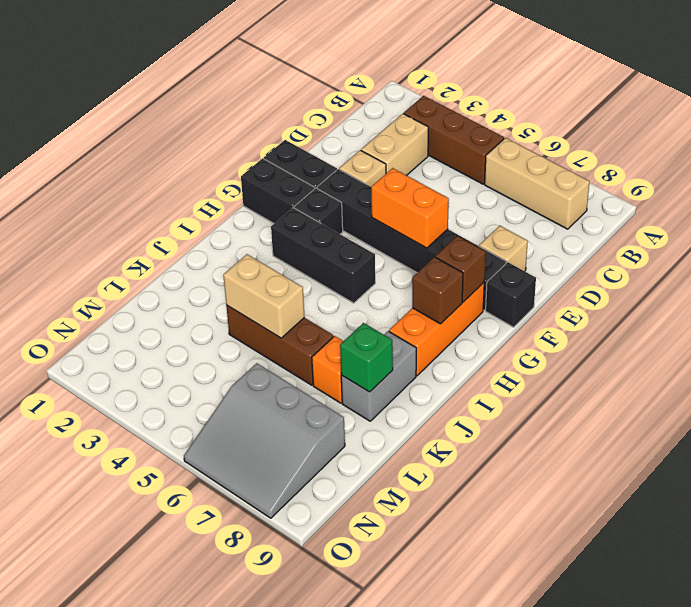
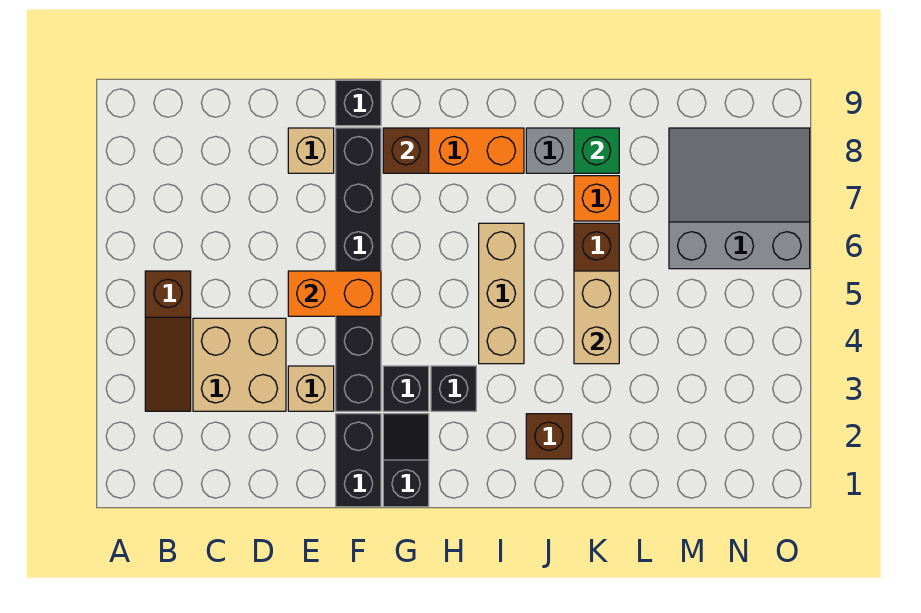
brown 1x3 brick [404,96,504,184] -> brown 1x3 slope [145,271,191,411]
tan 1x3 brick [485,138,590,229] -> tan 1x3 brick moved to [479,223,524,364]
tan 1x2 brick [361,114,428,176] -> tan 2x2 brick [193,318,286,411]
orange 1x2 brick [371,168,449,248] -> orange 1x2 brick turned to [288,271,381,316]
black 1x2 brick [241,158,315,223] -> black 1x2 slope [383,414,429,507]
black 1x3 brick [271,208,375,303] -> black 1x1 brick [431,366,476,411]
brown 1x1 brick [412,257,463,324] -> brown 1x1 brick moved to [526,414,572,459]
grey 3x3 slope [184,363,345,518] -> grey 3x3 slope turned to [669,128,810,269]

